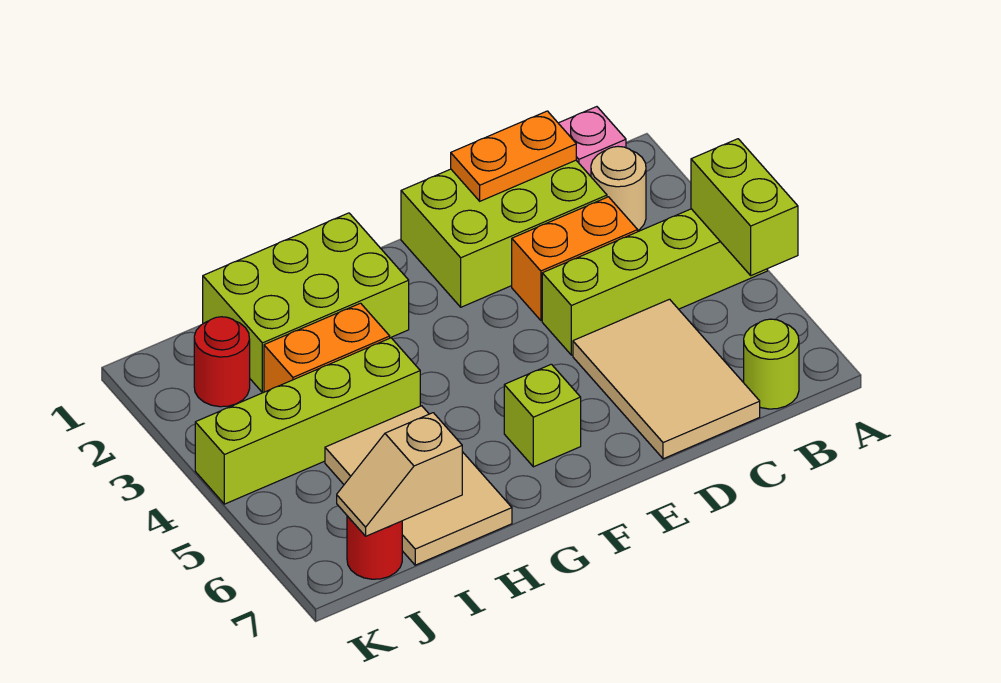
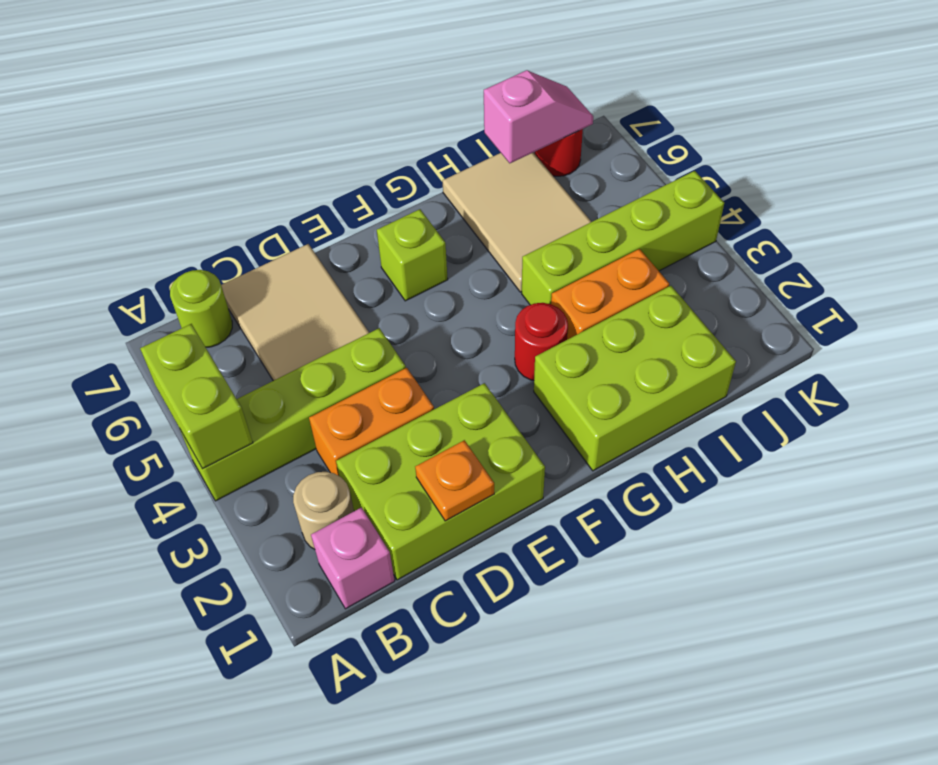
orange 1x2 plate [451,111,576,201] -> orange 1x1 plate [415,440,494,521]
tan 1x2 slope [337,413,462,536] -> pink 1x2 slope [484,70,593,163]
red 1x1 round brick [194,317,250,407] -> red 1x1 round brick moved to [515,303,568,381]

